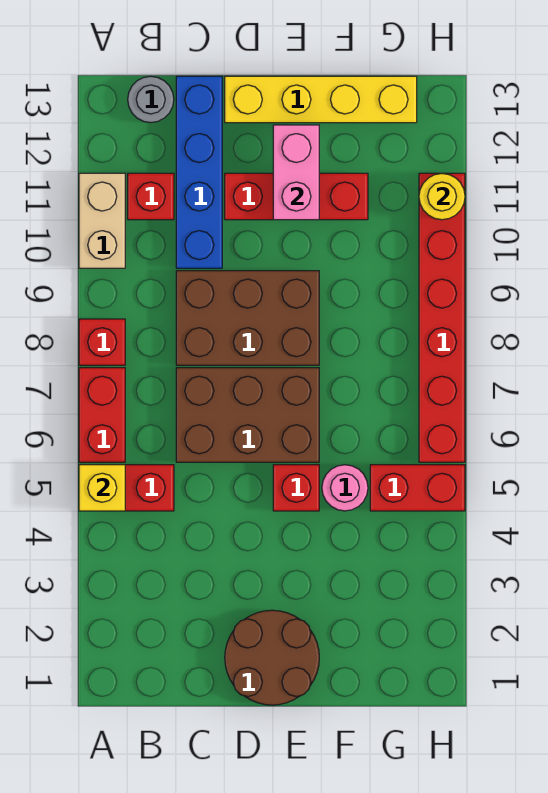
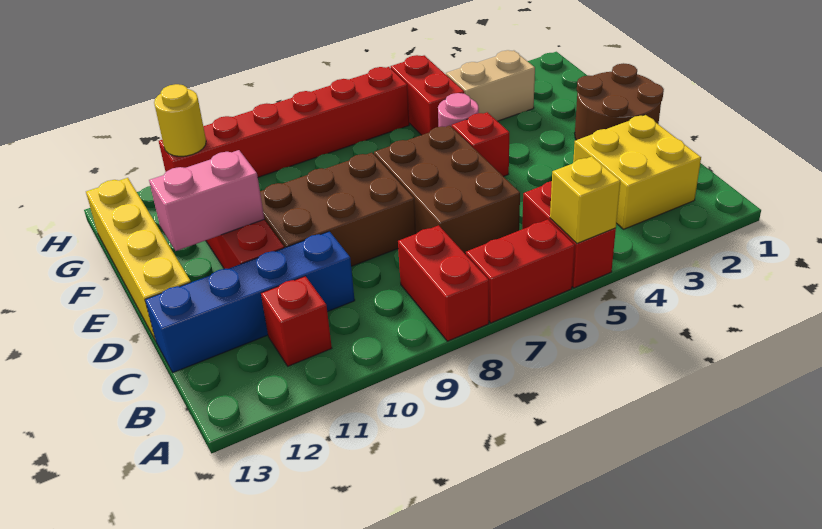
red 1x1 brick [79,319,125,365] -> red 1x2 brick [398,225,489,341]
tan 1x2 brick [79,173,125,268] -> tan 1x2 brick moved to [446,50,535,121]
none -> yellow 2x2 brick [573,115,701,229]
grey 1x1 round brick [128,76,174,123] -> none
brown 2x3 brick [176,271,319,365] -> brown 2x3 brick turned to [260,153,416,266]

